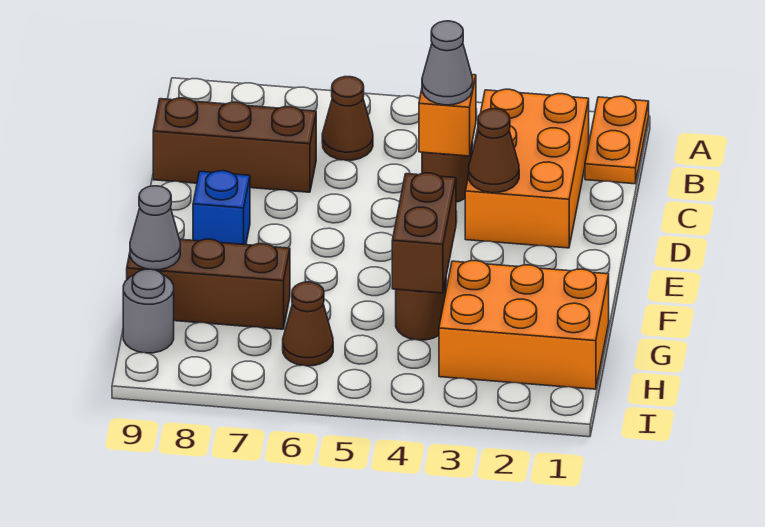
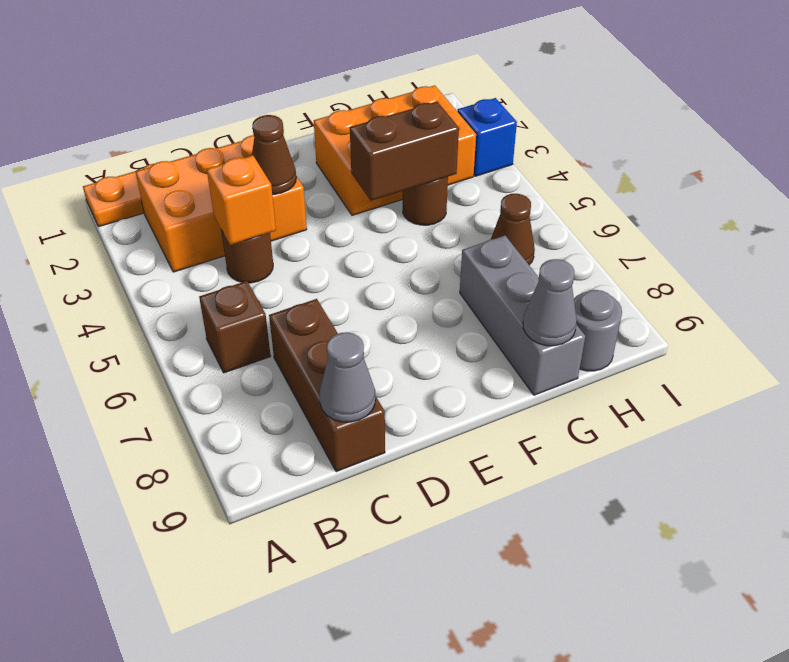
brown 1x1 cone [322,77,373,160] -> brown 1x1 brick [199,281,271,373]
grey 1x1 cone [422,21,473,105] -> grey 1x1 cone moved to [320,332,375,422]
blue 1x1 brick [193,171,250,245] -> blue 1x1 brick moved to [457,98,517,176]
orange 2x3 brick [439,261,609,389] -> orange 2x3 brick turned to [314,85,476,215]
brown 1x3 brick [127,239,290,329] -> grey 1x3 brick [460,236,585,395]

